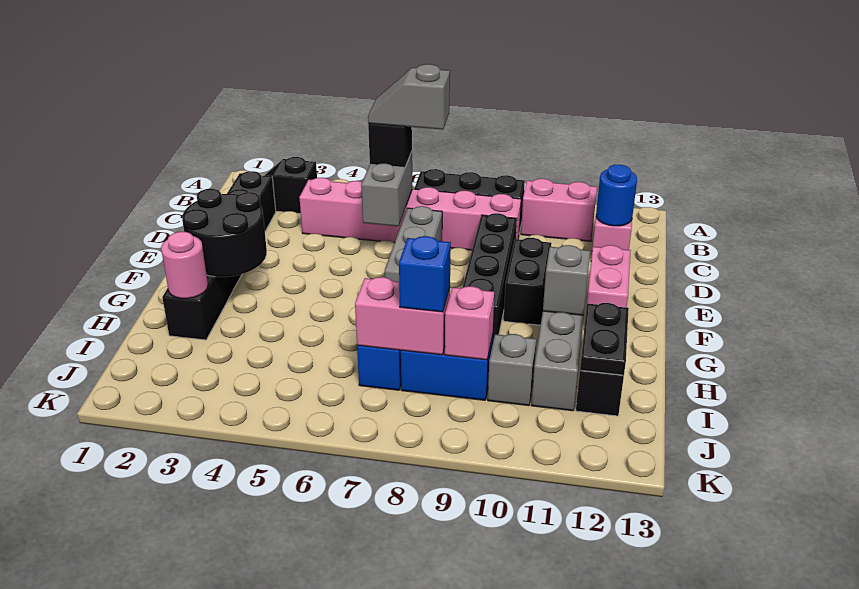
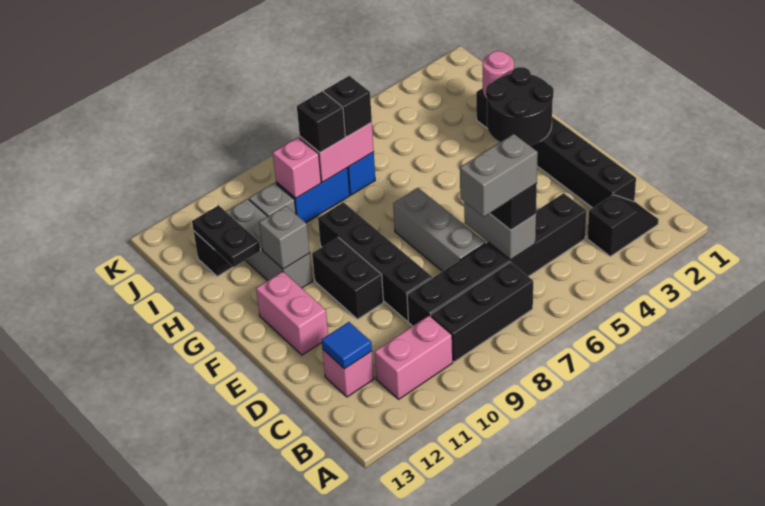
pink 1x6 brick [299,178,521,250] -> black 1x6 brick [407,193,586,326]
grey 1x2 slope [368,64,450,130] -> grey 1x2 brick [460,134,538,217]
blue 1x1 round brick [596,165,637,226] -> blue 1x1 tile [322,322,372,369]
none -> black 1x1 brick [324,76,372,137]
blue 1x1 brick [399,236,451,312] -> black 1x1 brick [297,91,345,153]

